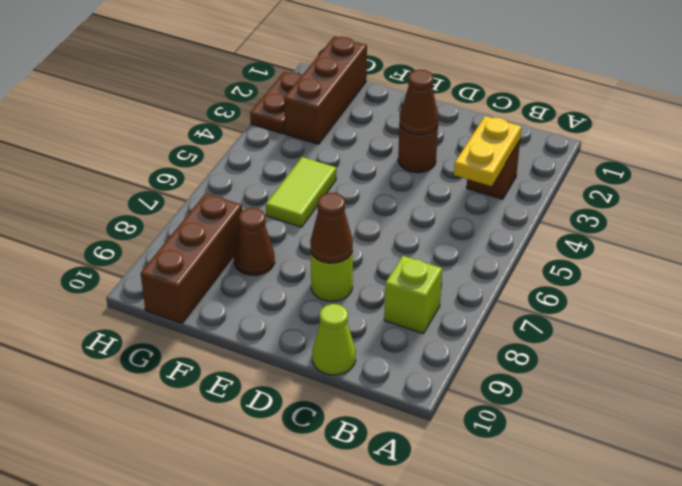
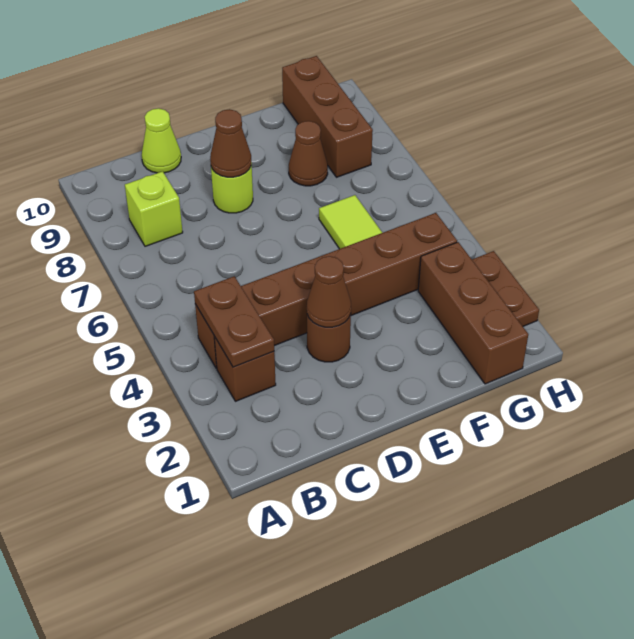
yellow 1x2 plate [454,116,522,186] -> brown 1x2 plate [194,276,274,367]
none -> brown 1x6 brick [195,213,457,368]

